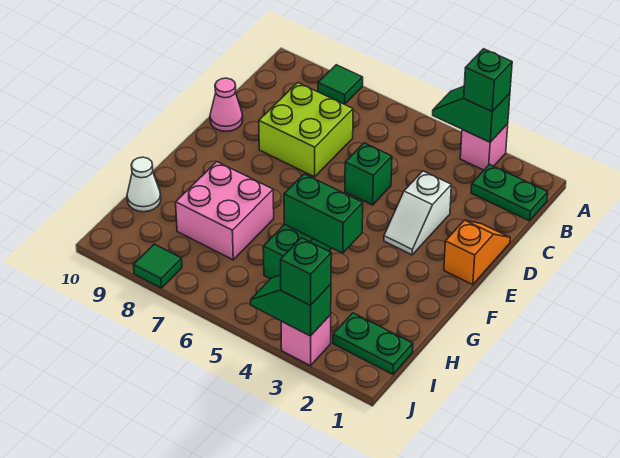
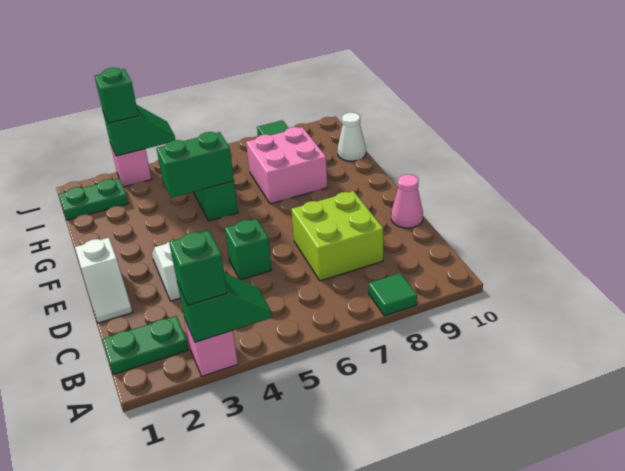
orange 1x2 slope [444,220,510,285] -> white 1x2 slope [75,238,132,323]

